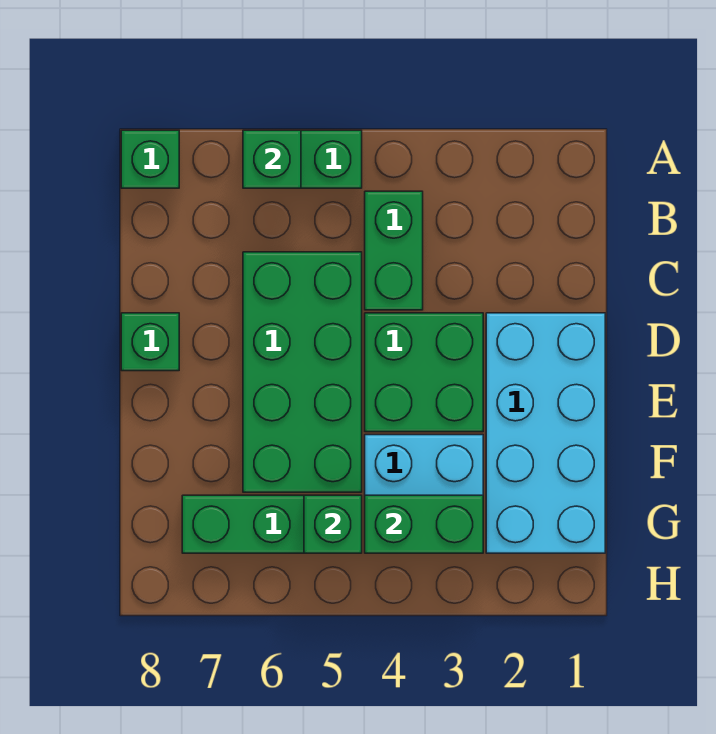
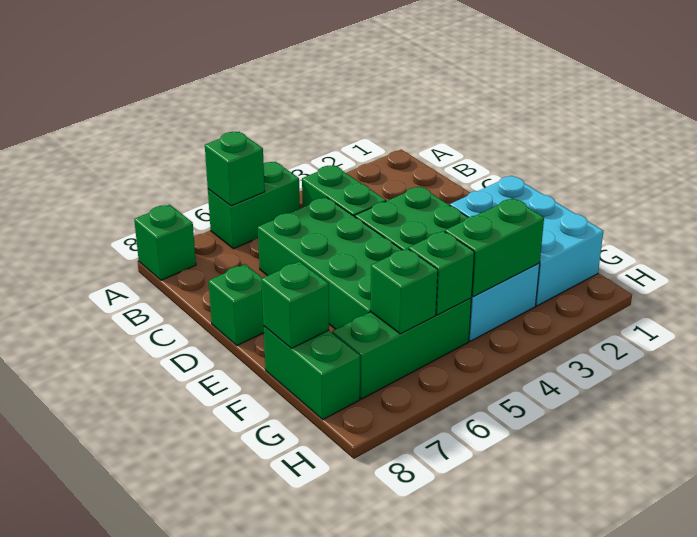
cyan 2x4 brick [486,313,605,553] -> cyan 2x3 brick [450,176,603,306]
none -> green 1x2 brick [264,326,360,420]
none -> green 1x1 brick [261,261,329,348]
none -> green 1x1 brick [371,248,438,334]

